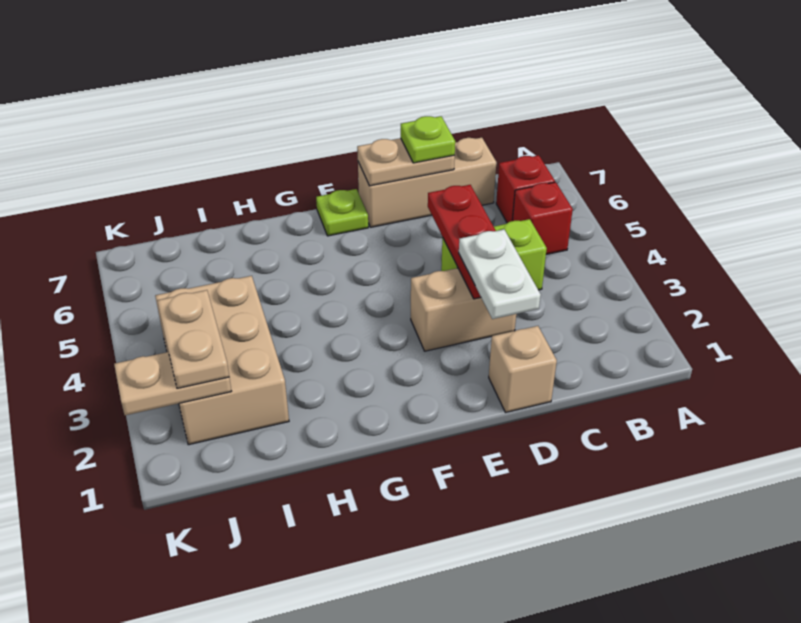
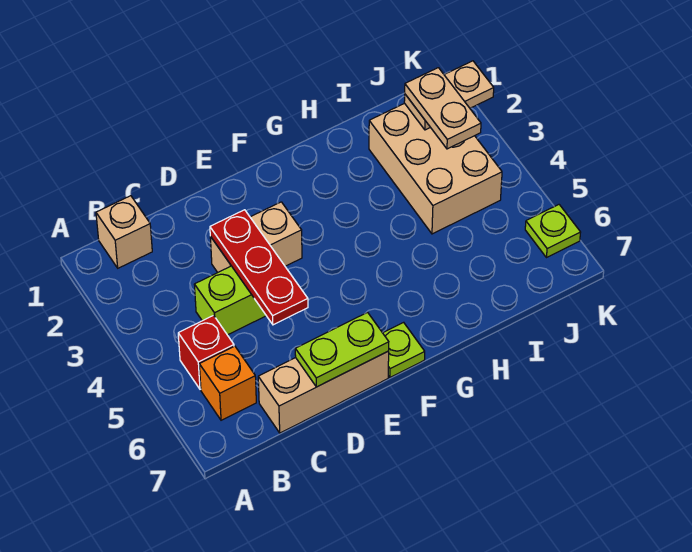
red 1x1 brick [496,155,555,223] -> orange 1x1 brick [199,346,256,420]
tan 1x1 brick [489,326,557,413] -> tan 1x1 brick moved to [96,196,152,268]
white 1x2 plate [459,229,541,319] -> none
tan 1x2 plate [357,138,455,186] -> lime 1x2 plate [295,312,389,387]
lime 1x1 plate [401,116,455,163] -> lime 1x1 plate moved to [525,205,581,258]

